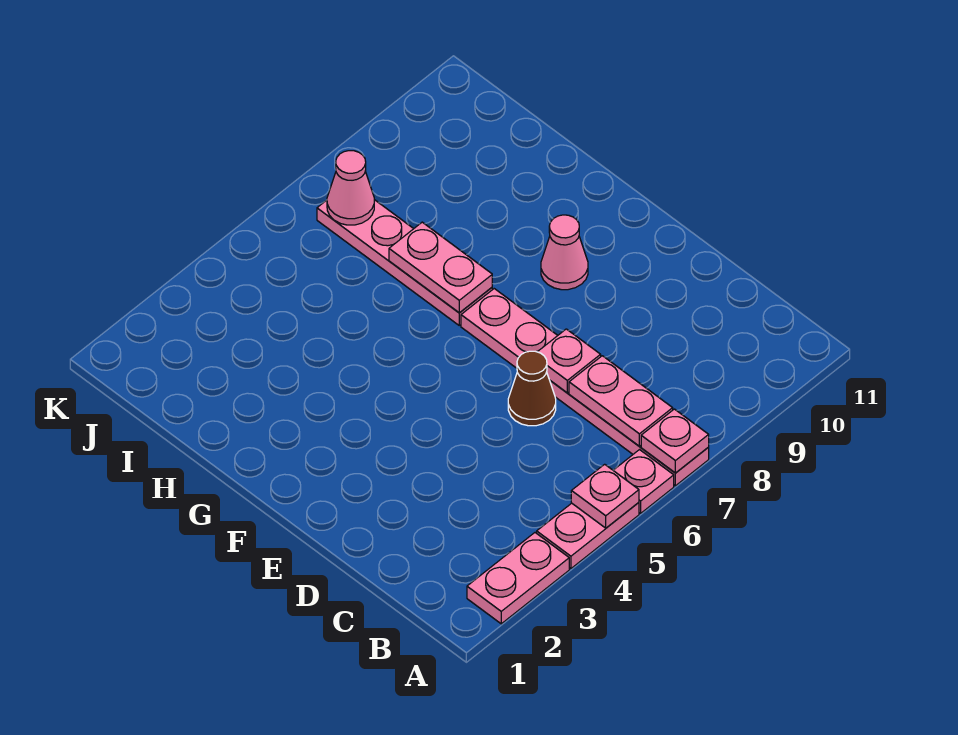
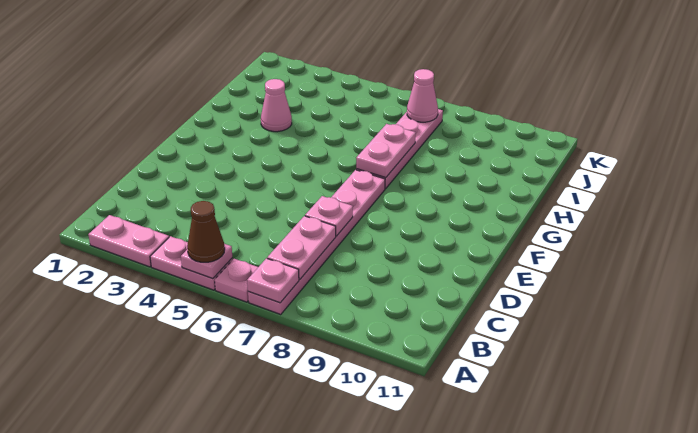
brown 1x1 cone [508,351,556,426] -> brown 1x1 cone moved to [187,201,225,262]
pink 1x1 cone [541,215,588,290] -> pink 1x1 cone moved to [261,79,292,132]

